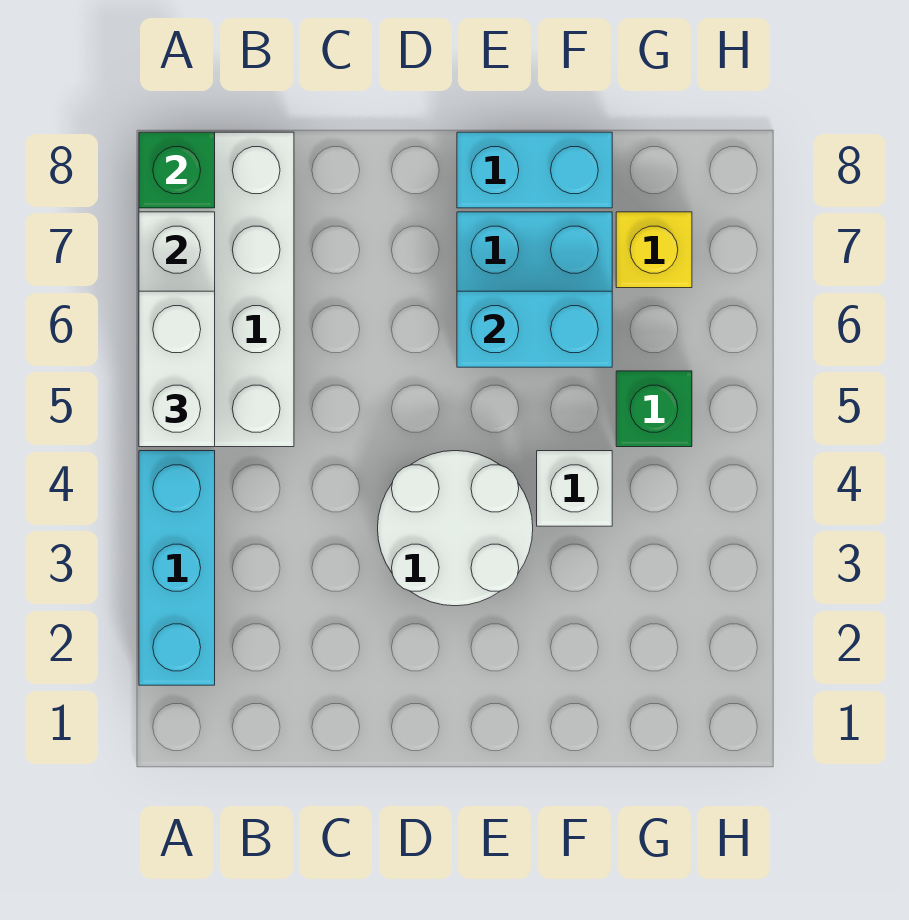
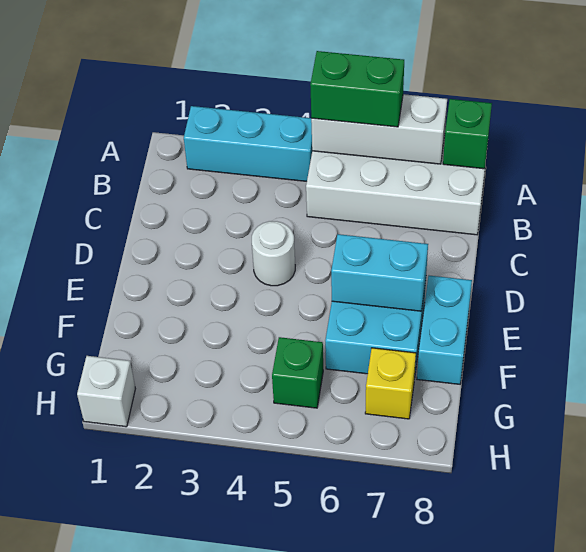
white 1x2 brick [139,291,215,447] -> green 1x2 brick [310,51,404,127]
white 2x2 round brick [378,451,533,606] -> white 1x1 round brick [252,221,295,286]
cyan 1x2 brick [457,291,612,367] -> cyan 1x2 brick turned to [331,234,428,311]
white 1x1 brick [537,451,612,526] -> white 1x1 brick moved to [77,356,135,427]

